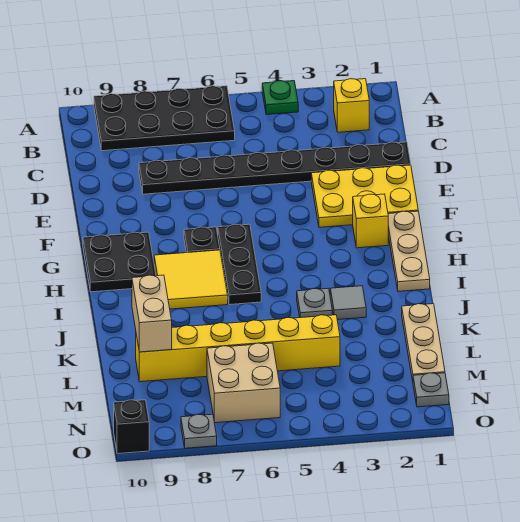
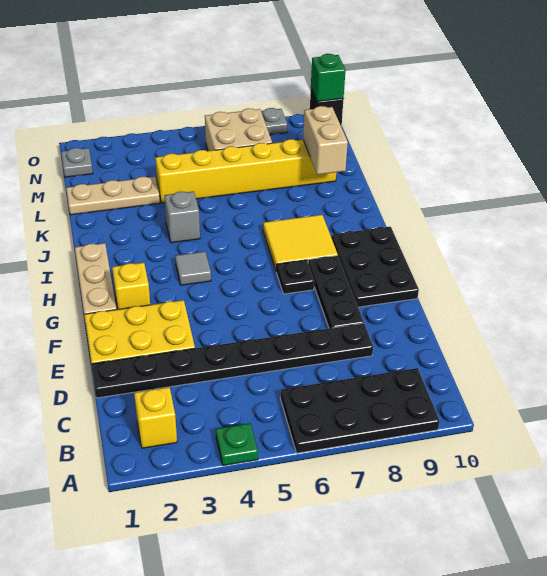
black 1x3 plate [218,224,261,305] -> black 1x3 plate moved to [308,256,364,328]
black 2x2 plate [83,232,156,292] -> black 2x3 plate [331,227,419,307]
grey 1x1 tile [330,286,366,320] -> grey 1x1 tile moved to [175,252,211,285]
grey 1x1 plate [297,288,332,318] -> grey 1x1 brick [164,191,200,243]
tan 1x3 plate [402,304,445,381] -> tan 1x3 plate turned to [66,177,160,215]
none -> green 1x1 brick [311,54,345,101]

